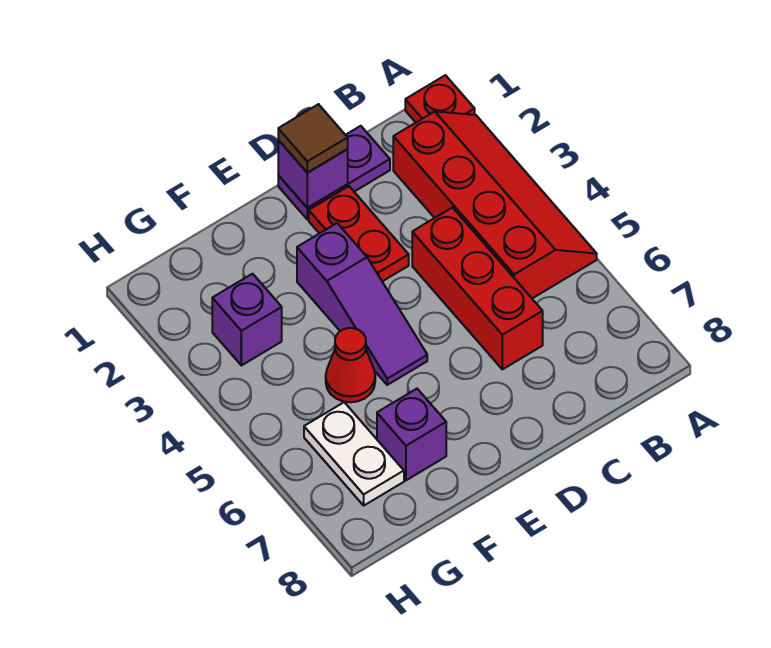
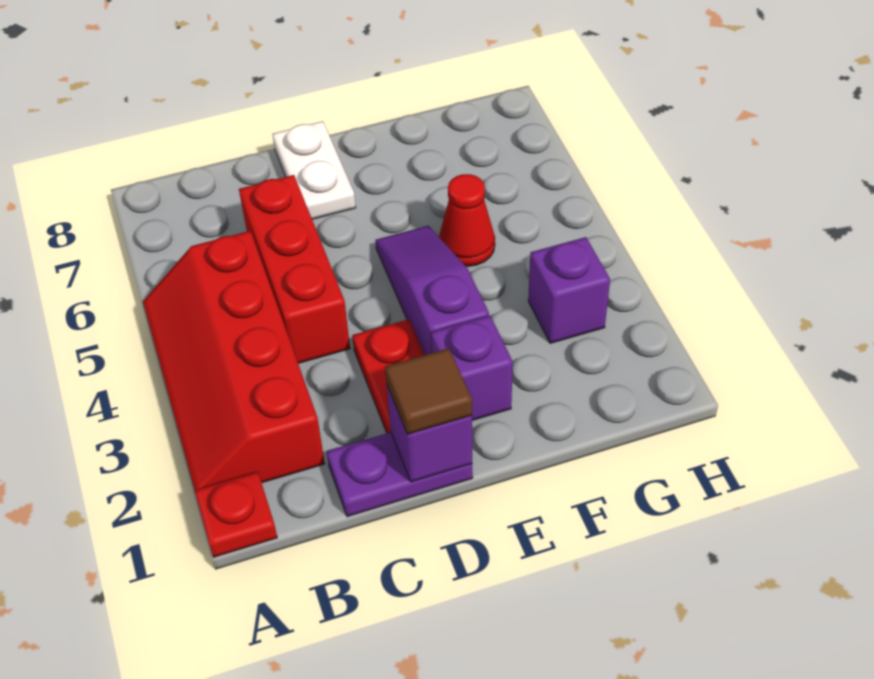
purple 1x1 brick [377,389,446,480] -> purple 1x1 brick moved to [431,315,513,420]
white 1x2 plate [304,402,404,505] -> white 1x2 plate moved to [273,121,356,219]

